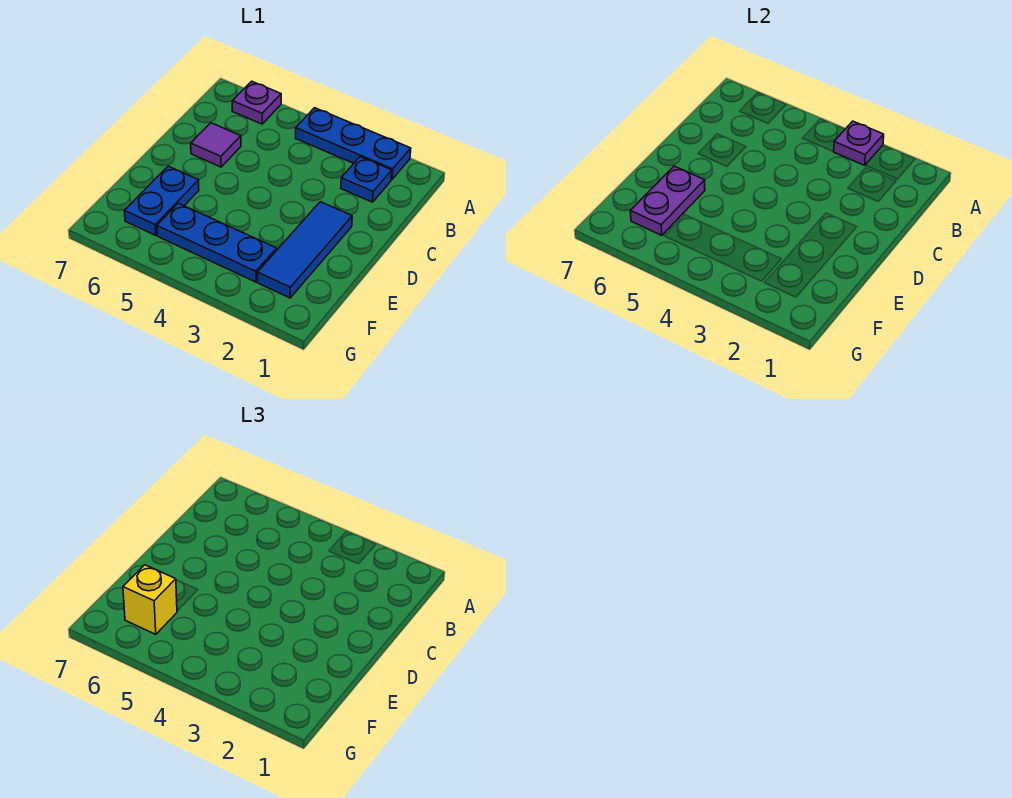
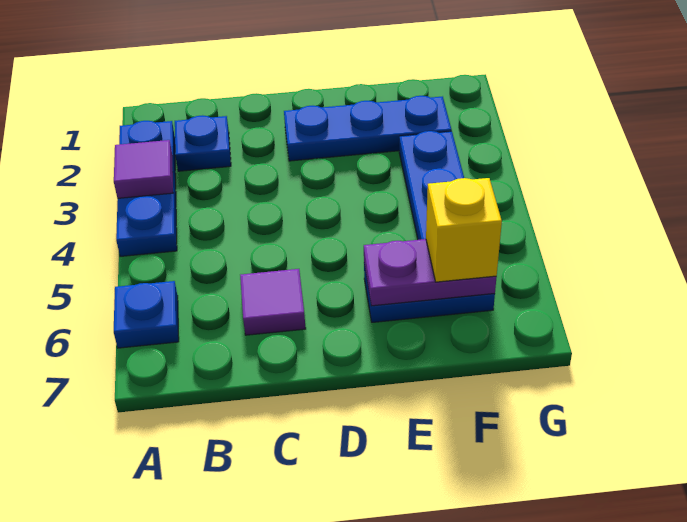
purple 1x1 plate [833,121,884,166] -> purple 1x1 tile [114,140,173,198]
purple 1x1 plate [232,81,281,124] -> blue 1x1 plate [114,281,179,348]
blue 1x3 tile [258,202,352,298] -> blue 1x3 plate [284,96,452,161]

